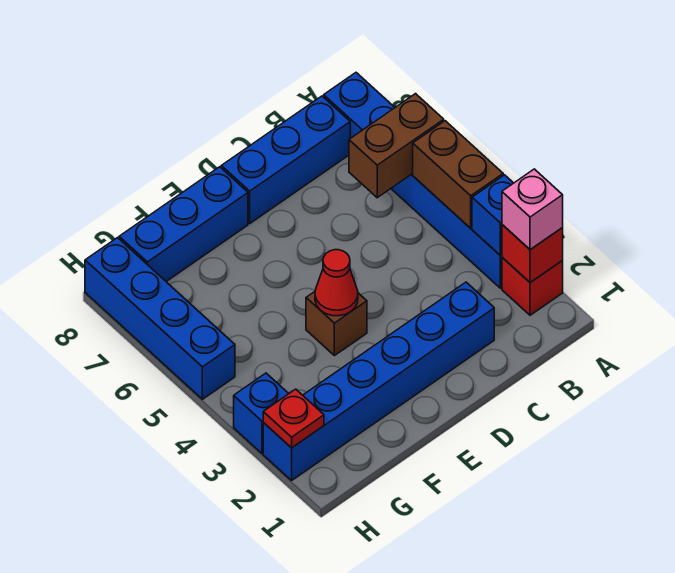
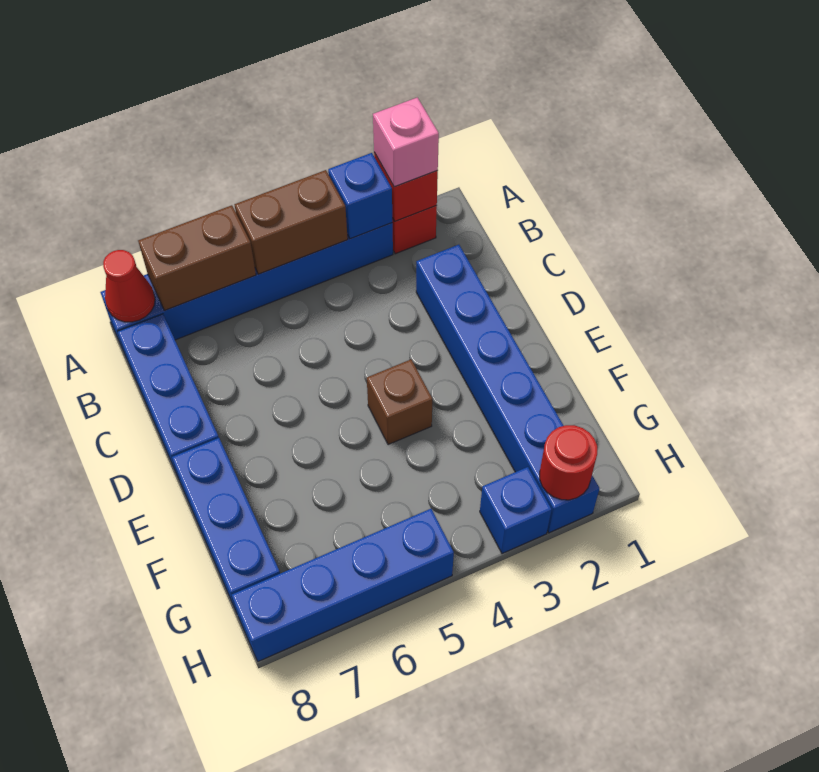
brown 1x2 brick [349,94,444,198] -> brown 1x2 brick turned to [138,205,256,310]
red 1x1 cone [315,250,358,316] -> red 1x1 cone moved to [103,250,155,322]
red 1x1 plate [263,389,324,448] -> red 1x1 round brick [540,425,597,500]

